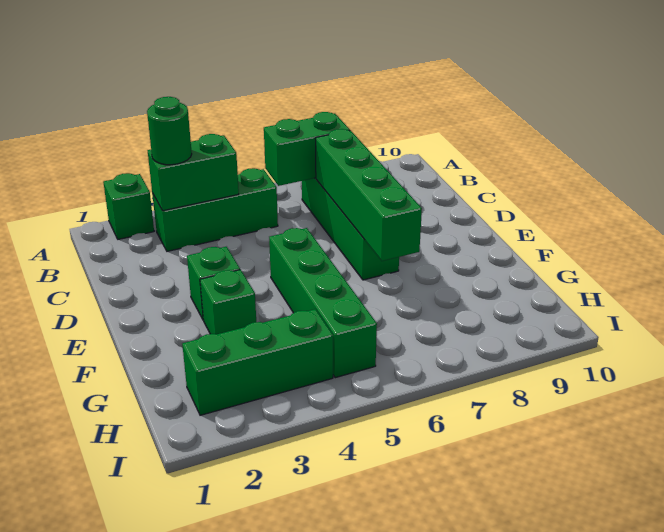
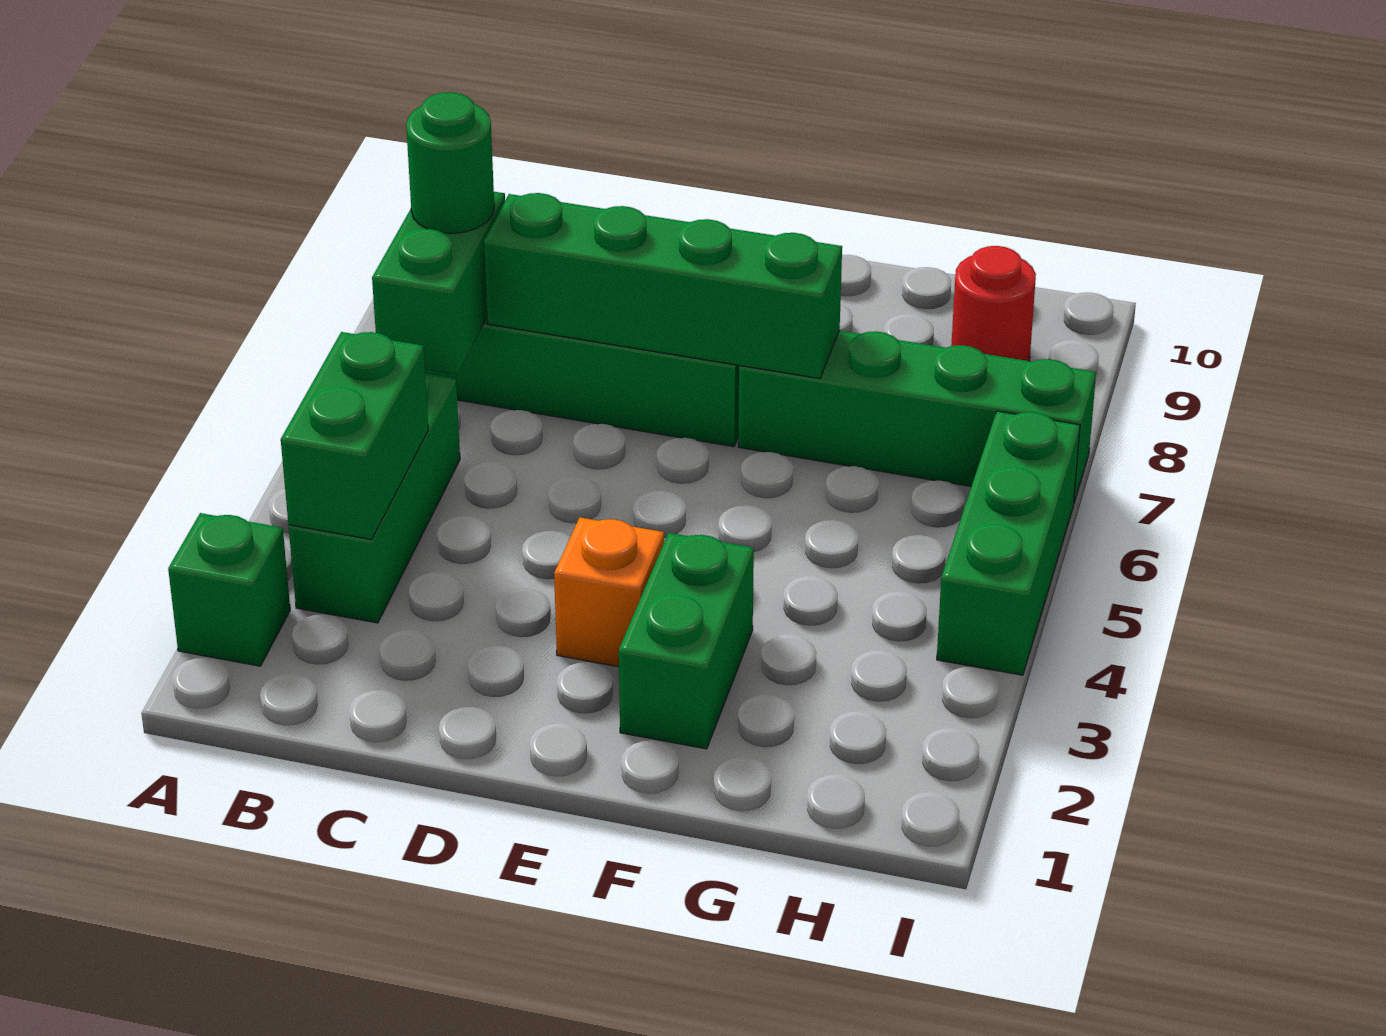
green 1x1 round brick [147,97,192,165] -> green 1x1 round brick moved to [406,92,494,233]
green 1x1 brick [187,247,240,319] -> orange 1x1 brick [554,517,664,667]
green 1x4 brick [269,228,377,378] -> green 1x4 brick moved to [738,331,1096,504]
green 1x1 brick [200,270,256,334] -> green 1x2 brick [619,533,754,749]
green 1x3 brick [182,309,333,415] -> green 1x3 brick moved to [937,411,1080,675]
none -> red 1x1 round brick [951,246,1036,361]

